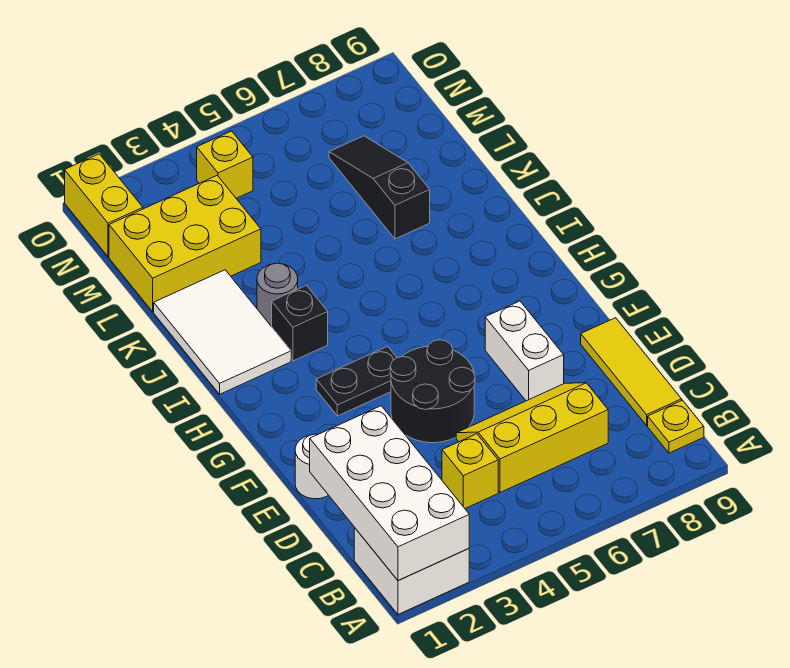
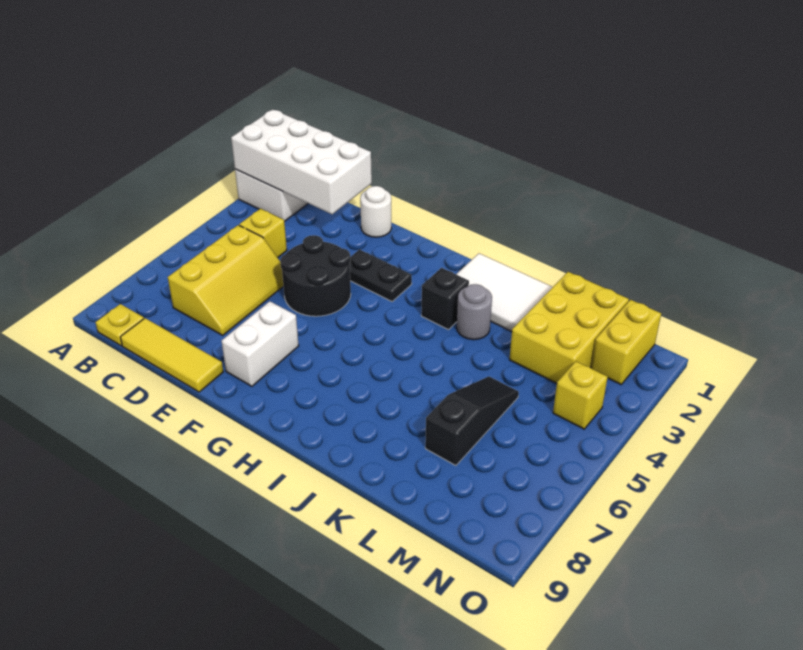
white 1x2 brick [485,301,564,401] -> white 1x2 brick turned to [222,301,299,386]
black 1x2 plate [316,346,397,416] -> black 1x2 plate turned to [350,250,412,301]
black 1x3 slope [329,136,430,239] -> black 1x3 slope turned to [425,377,519,465]
yellow 1x2 brick [65,154,143,257] -> yellow 1x2 brick turned to [591,300,661,384]

